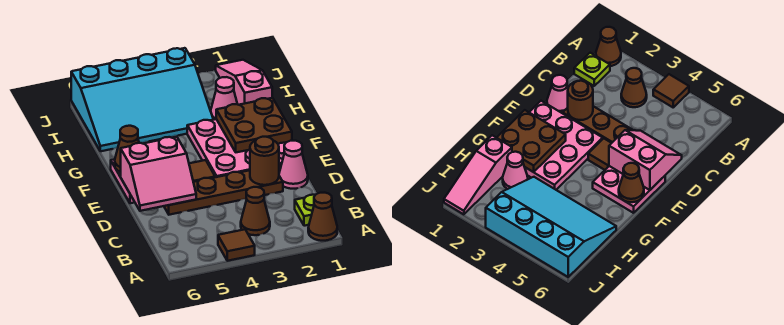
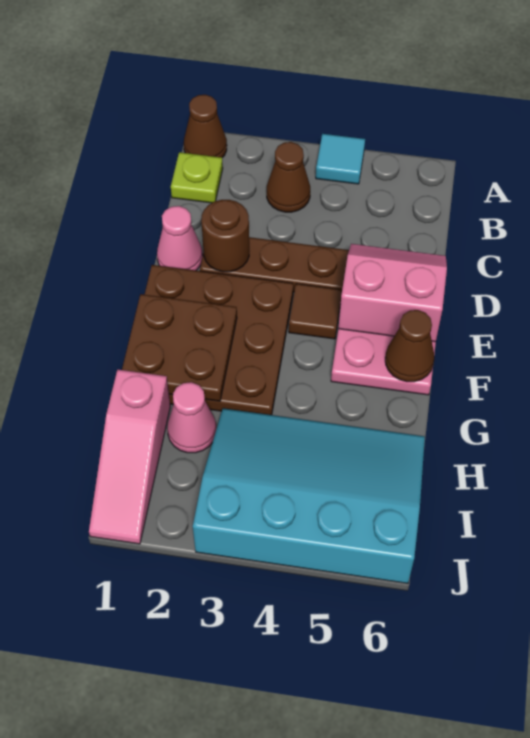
brown 1x1 tile [218,229,255,261] -> cyan 1x1 tile [316,134,365,184]
pink 3x3 plate [187,119,285,177] -> brown 3x3 plate [144,265,293,415]

